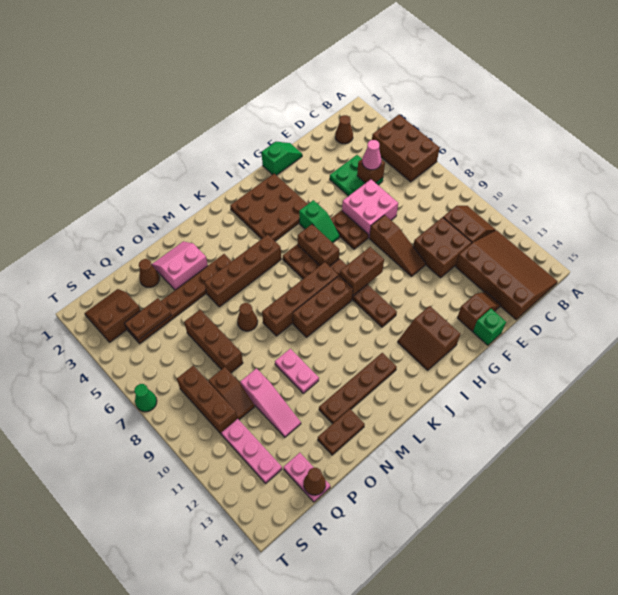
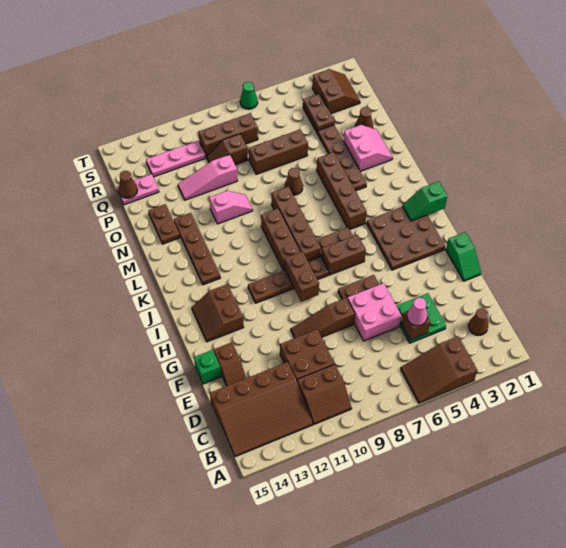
brown 2x3 brick [372,115,440,182] -> brown 2x3 slope [401,336,477,403]
green 1x2 slope [299,200,340,243] -> green 1x2 slope moved to [402,181,447,221]
brown 2x2 slope [398,306,460,370] -> brown 2x2 slope turned to [192,284,244,342]
pink 1x2 plate [275,349,319,393] -> pink 1x2 slope [209,191,253,224]

